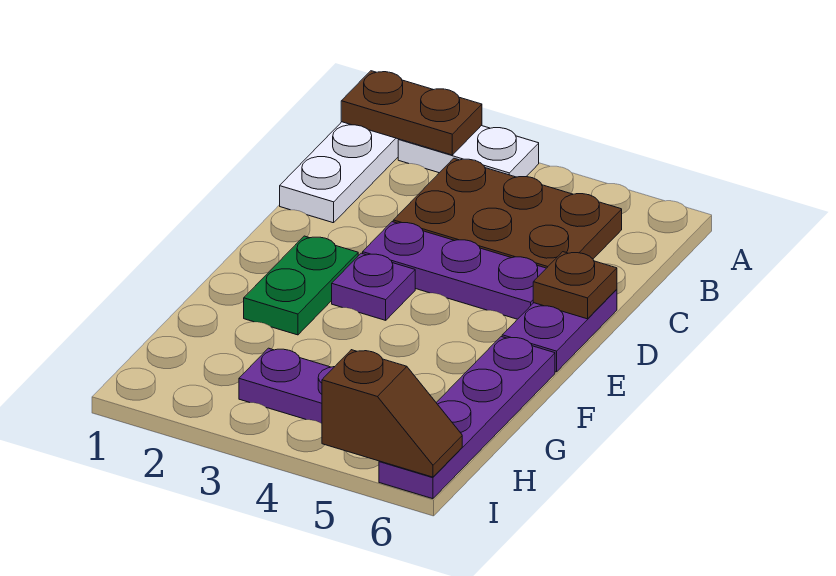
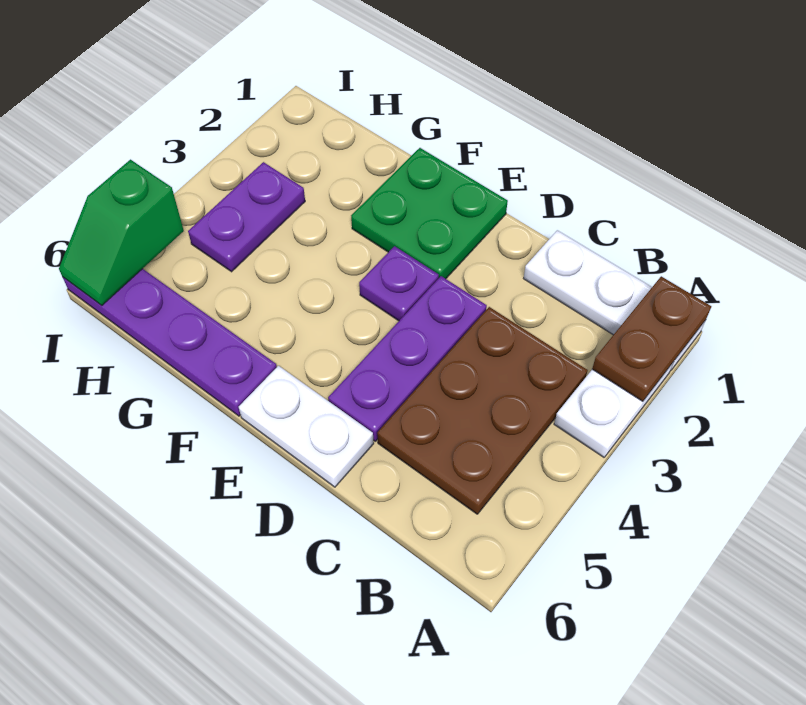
purple 1x2 plate [502,289,617,372] -> white 1x2 plate [239,366,374,487]
brown 1x1 plate [533,252,617,319] -> none
green 1x2 plate [244,236,358,335] -> green 2x2 plate [351,148,508,279]
brown 1x2 slope [322,350,462,477] -> green 1x2 slope [59,160,184,305]

